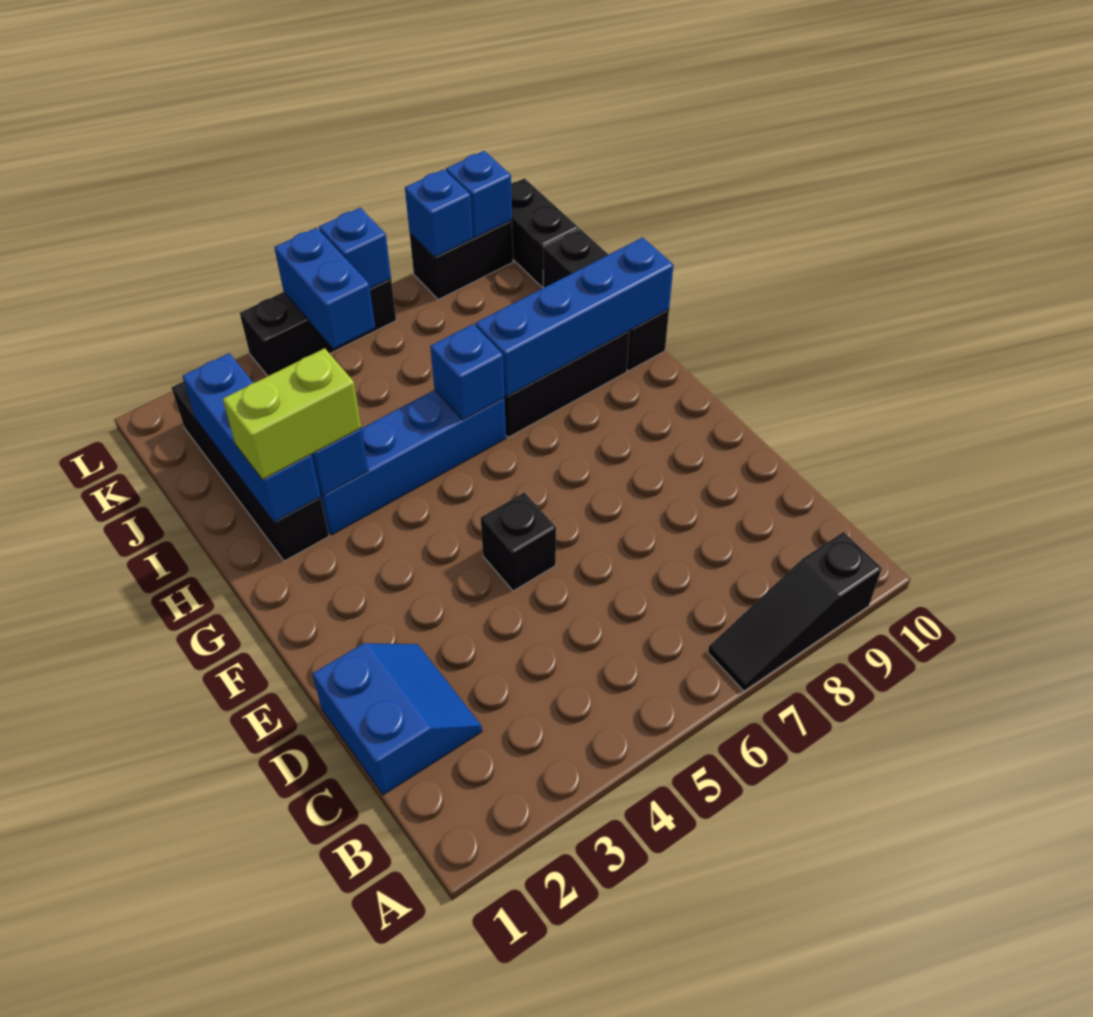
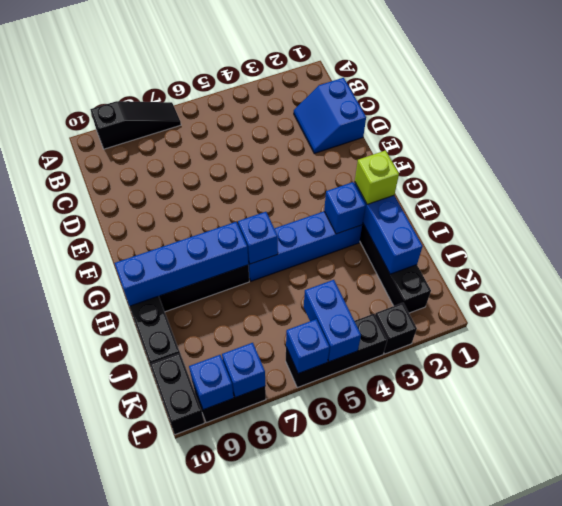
black 1x1 brick [481,492,556,591] -> black 1x1 brick moved to [375,303,417,354]
lime 1x2 brick [223,348,361,480] -> lime 1x1 brick [355,150,399,204]

